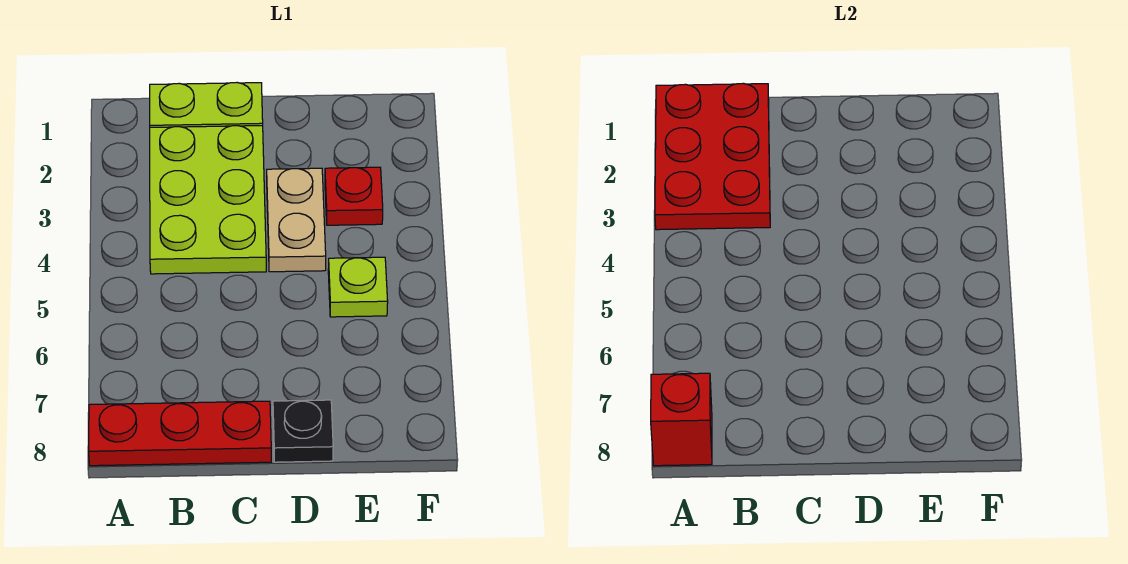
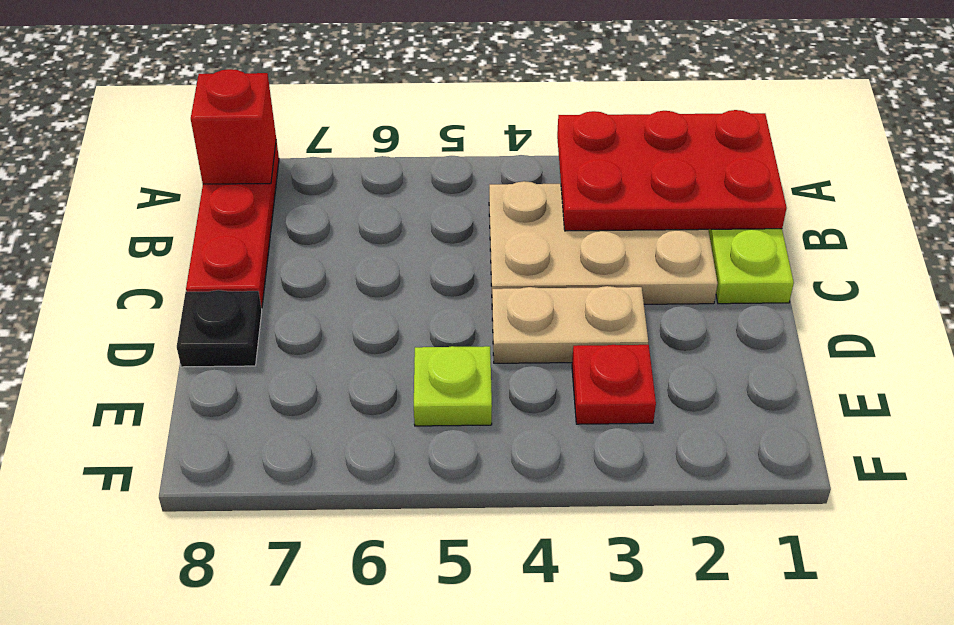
lime 2x3 plate [150,126,266,274] -> tan 2x3 plate [489,181,718,304]

